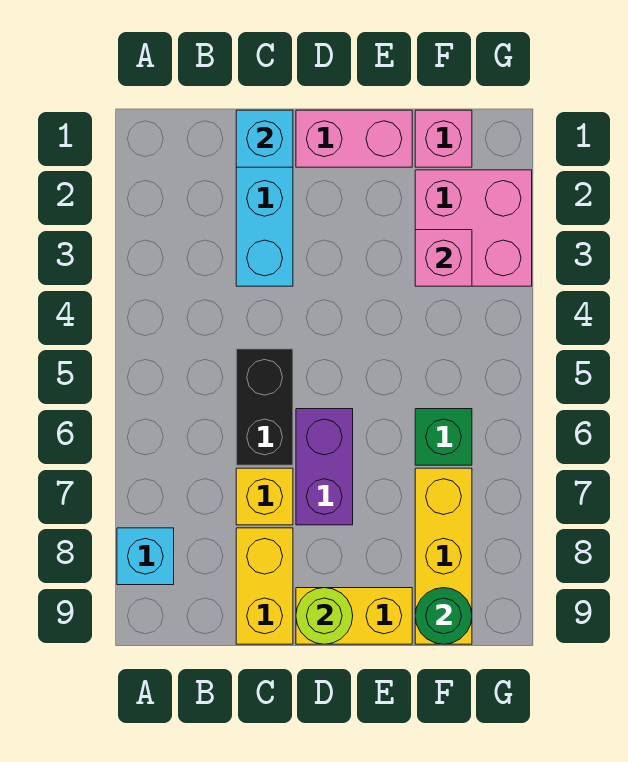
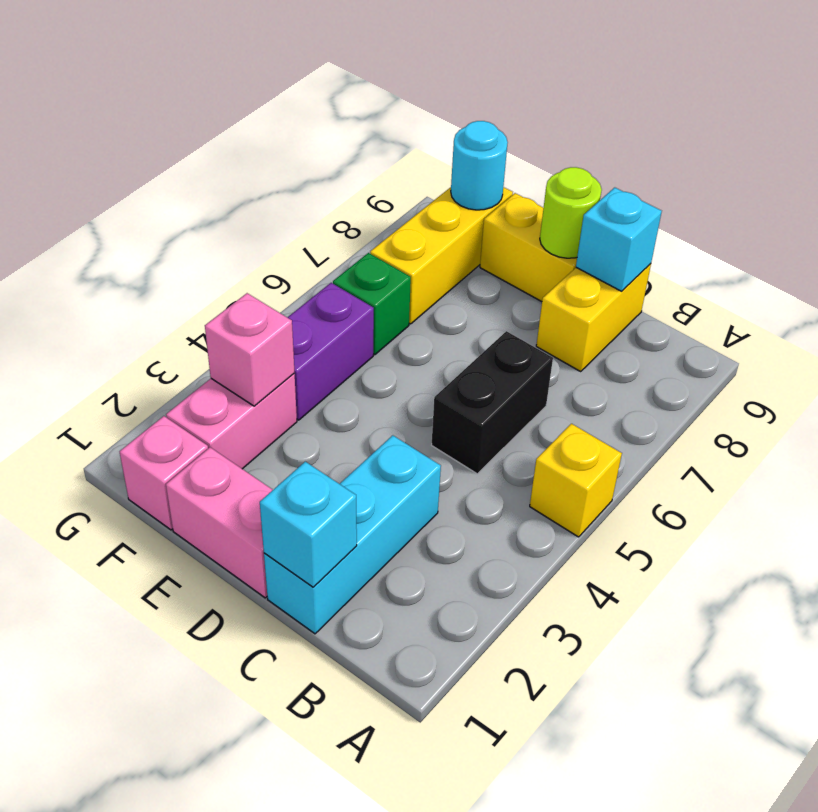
cyan 1x1 brick [117,528,174,585] -> cyan 1x1 brick moved to [576,188,662,291]
yellow 1x1 brick [236,468,293,525] -> yellow 1x1 brick moved to [530,424,622,537]
purple 1x2 brick [296,409,353,525] -> purple 1x2 brick moved to [287,283,374,420]
pink 2x2 brick [415,170,532,286] -> pink 1x2 brick [166,374,297,469]
green 1x1 round brick [415,588,472,644] -> cyan 1x1 round brick [451,121,508,210]

